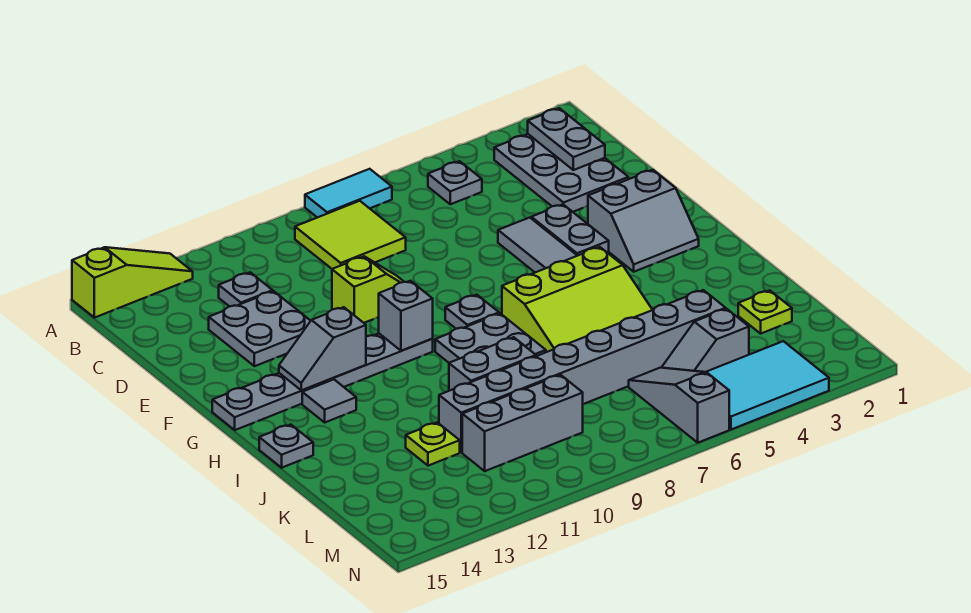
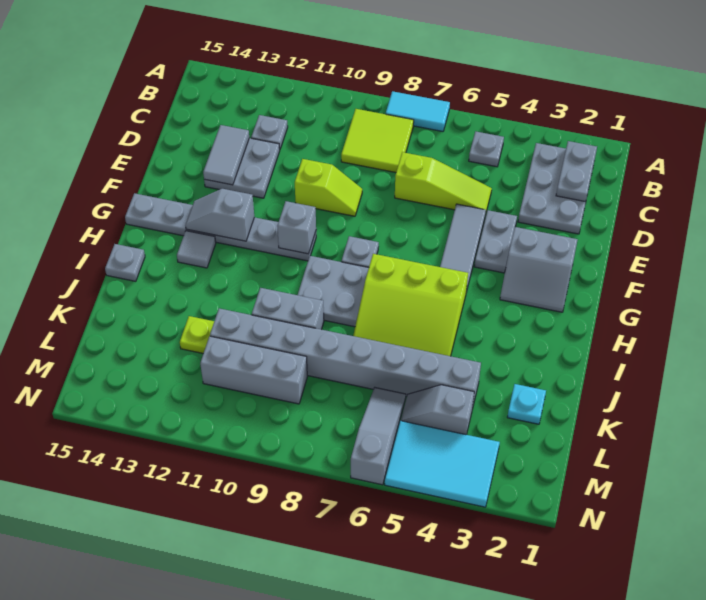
lime 1x3 slope [72,247,193,318] -> lime 1x3 slope moved to [395,152,492,212]
none -> grey 1x2 tile [203,125,249,185]
lime 1x1 plate [738,291,792,334] -> cyan 1x1 plate [507,384,546,424]

